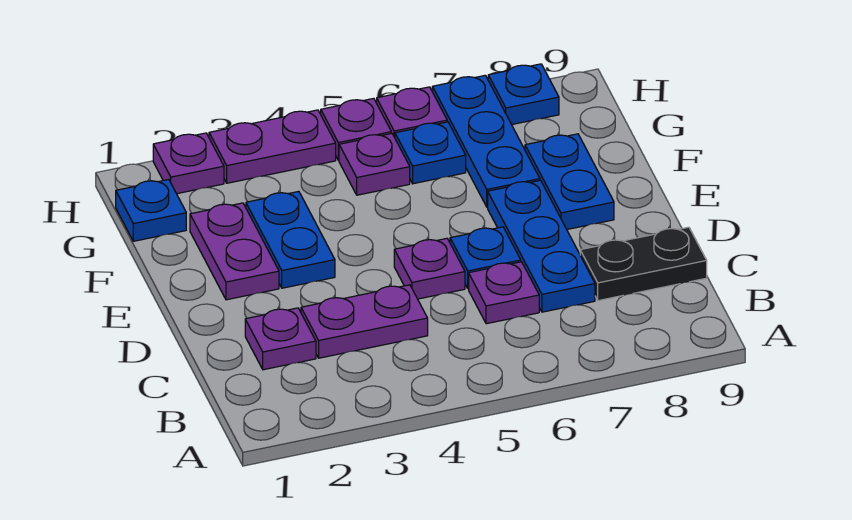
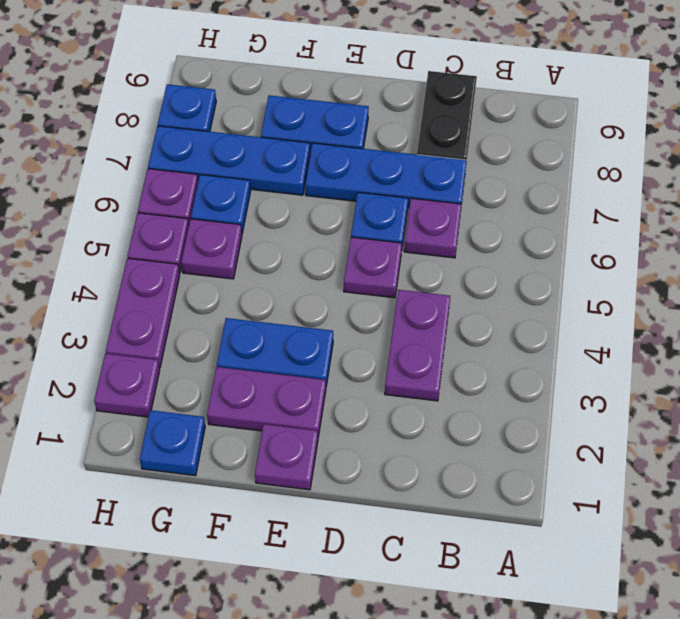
purple 1x1 plate [245,308,316,370] -> purple 1x1 plate moved to [255,424,318,490]

